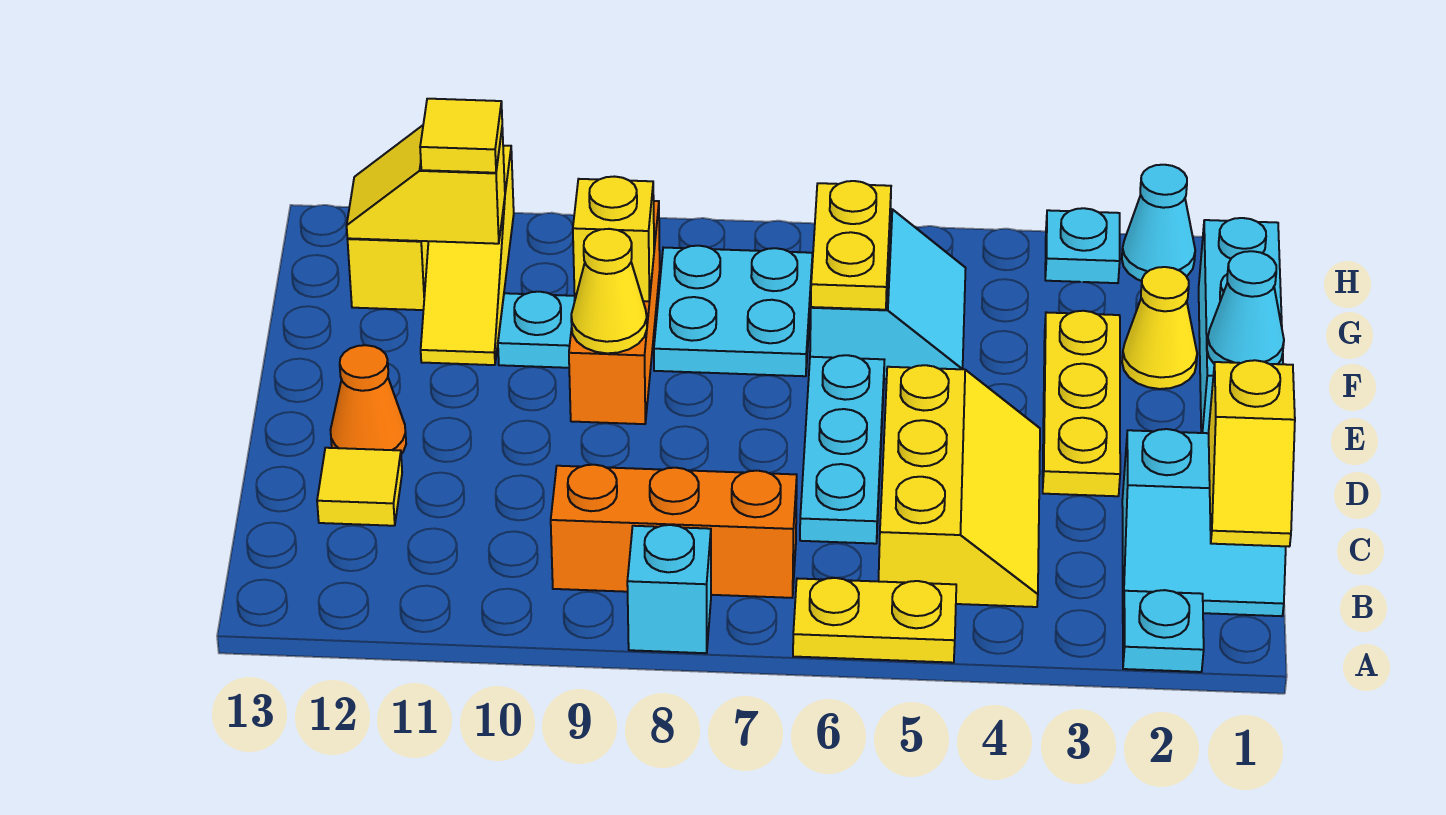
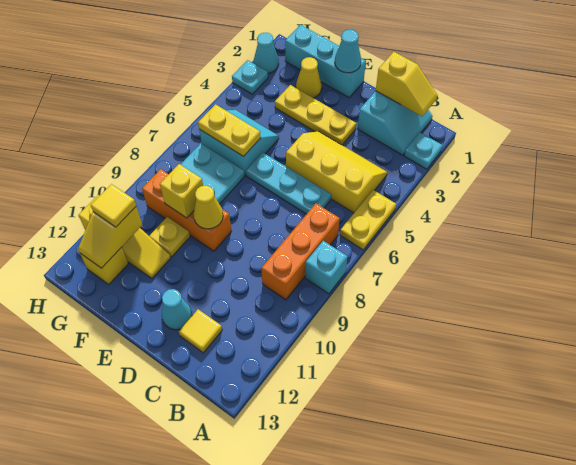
orange 1x1 cone [331,345,406,454] -> cyan 1x1 cone [162,289,192,330]
cyan 1x1 plate [498,292,575,368] -> yellow 1x1 plate [150,217,190,257]

